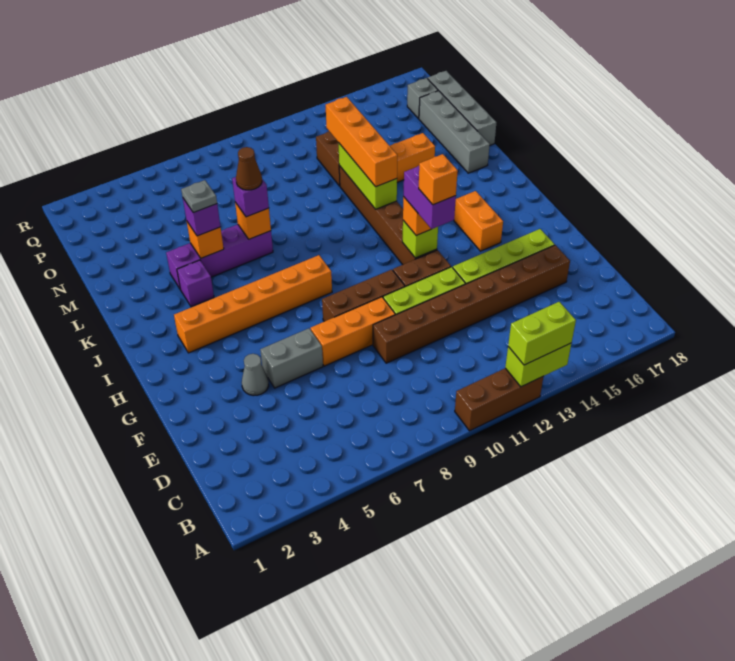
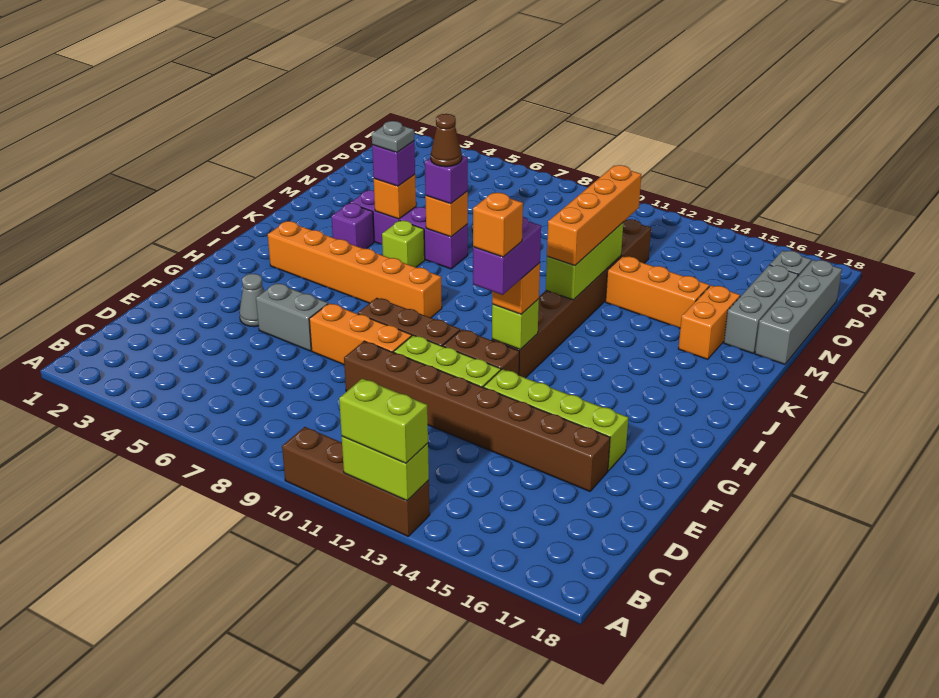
brown 1x3 brick [455,368,544,431] -> brown 1x4 brick [282,427,430,536]
orange 1x2 brick [454,191,503,251] -> orange 1x2 brick moved to [678,285,740,359]
none -> lime 1x1 brick [382,221,425,267]
grey 1x4 brick [419,91,490,173] -> grey 1x3 brick [724,265,798,353]

